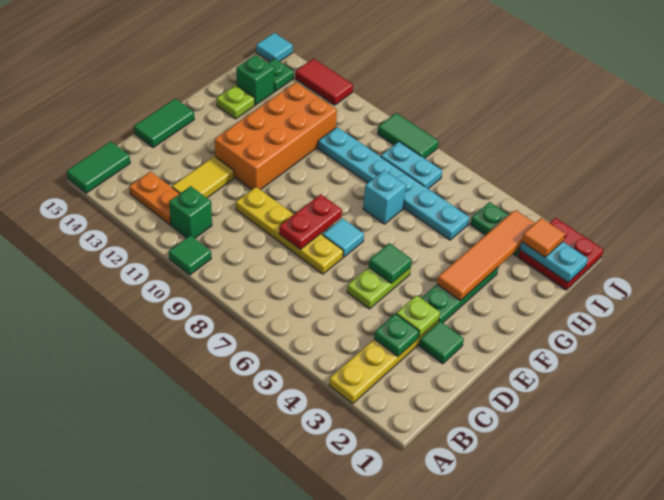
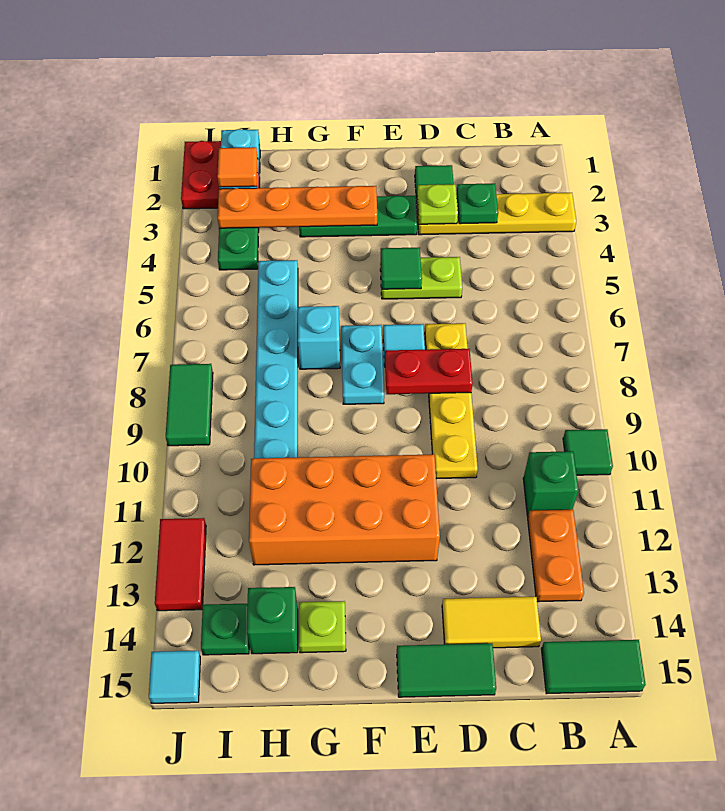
yellow 1x2 tile [172,156,234,198] -> yellow 1x2 tile moved to [442,597,541,648]
orange 1x4 tile [437,210,535,301] -> orange 1x4 plate [218,186,377,228]
cyan 1x2 plate [381,142,442,189] -> cyan 1x2 plate moved to [341,325,384,404]

